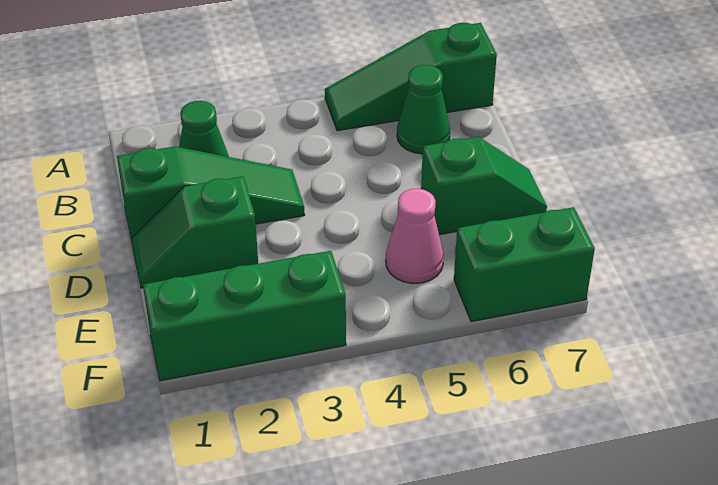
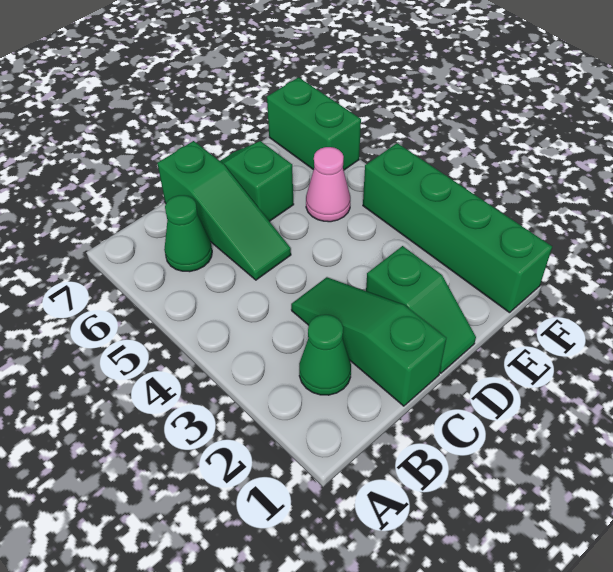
green 1x3 slope [325,23,497,131] -> green 1x3 slope moved to [157,141,291,280]
green 1x3 brick [143,251,346,381] -> green 1x4 brick [363,143,552,313]

